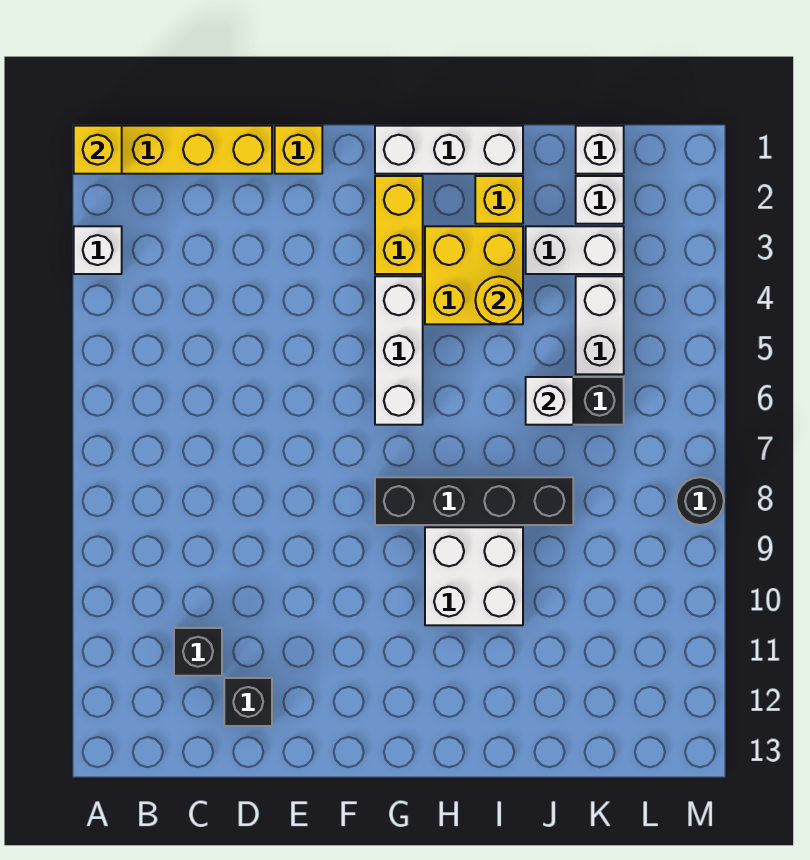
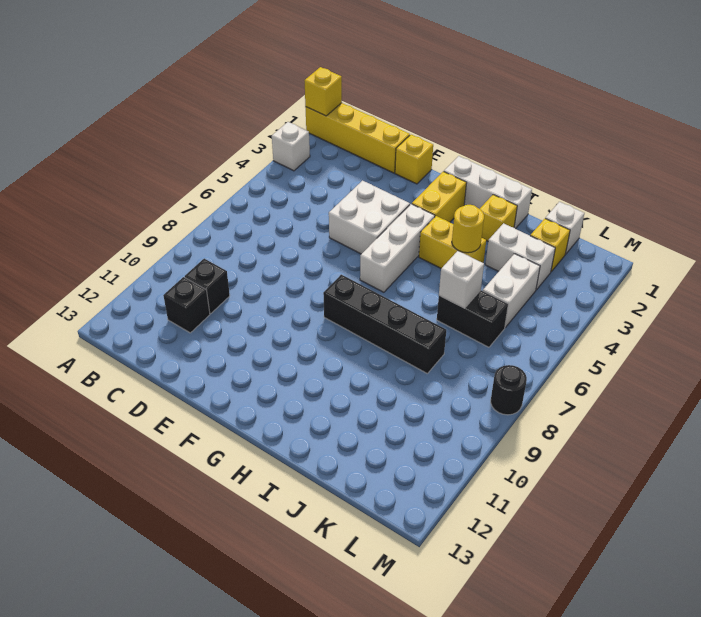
black 1x1 brick [224,678,272,726] -> black 1x1 brick moved to [185,259,230,314]
yellow 2x2 brick [425,226,523,324] -> yellow 1x2 brick [419,216,486,268]
white 2x2 brick [425,527,523,625] -> white 2x2 brick moved to [329,181,410,254]
white 1x1 brick [576,176,624,224] -> yellow 1x1 brick [530,219,570,272]

